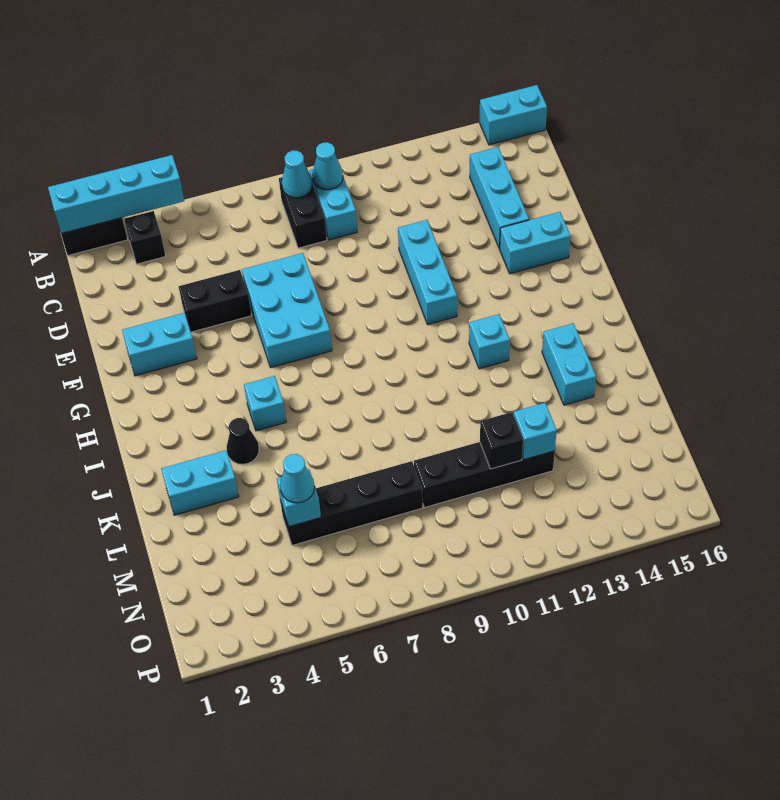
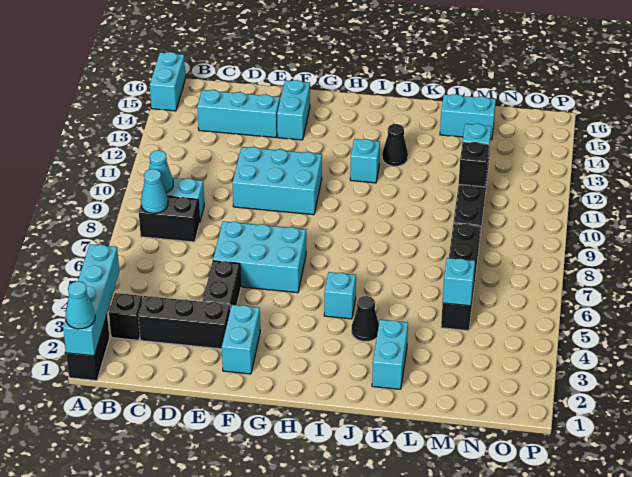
none -> black 1x3 brick [138,296,230,349]
cyan 1x3 brick [398,220,457,325] -> cyan 2x3 brick [232,147,322,215]
none -> black 1x1 cone [382,124,408,166]
cyan 1x2 brick [542,323,596,405] -> cyan 1x2 brick moved to [440,94,496,140]
cyan 1x1 cone [280,454,315,503] -> cyan 1x1 cone moved to [66,281,95,329]

